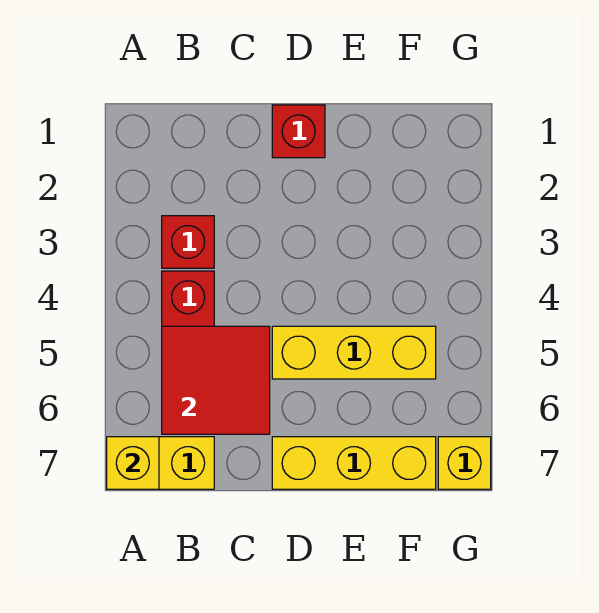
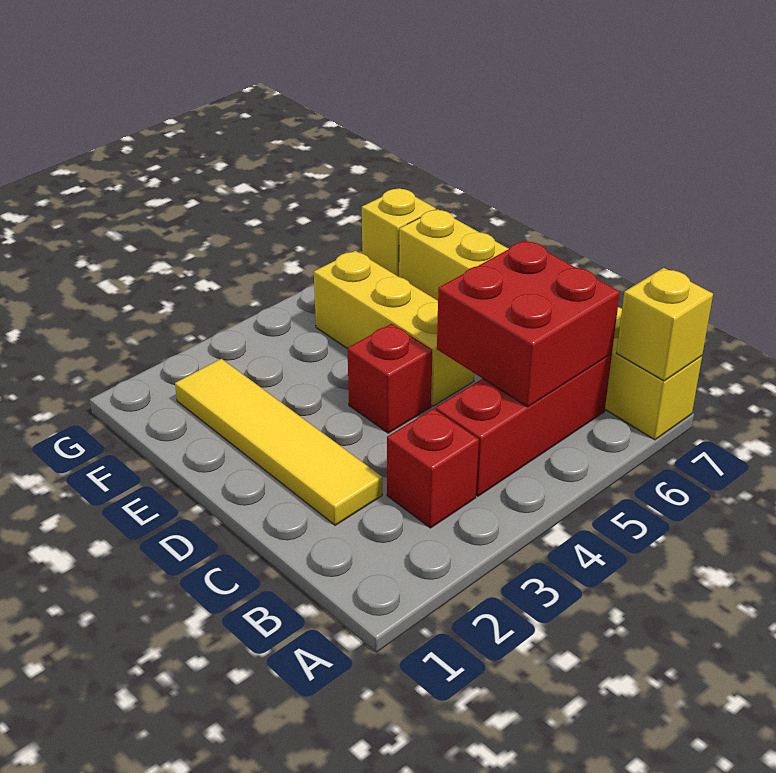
red 2x2 tile [162,326,270,434] -> red 2x2 brick [437,240,620,407]
none -> yellow 1x4 tile [175,359,382,525]
red 1x1 brick [272,105,325,158] -> red 1x1 brick moved to [348,324,432,433]

